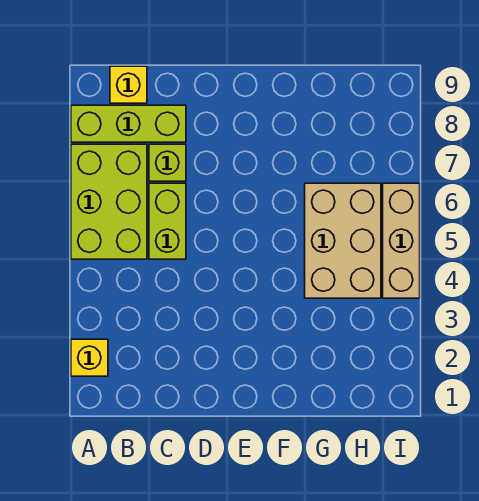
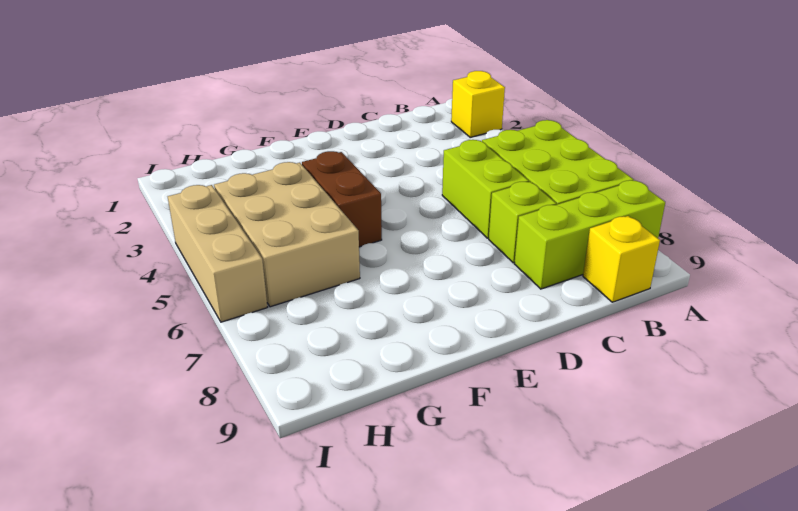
none -> brown 1x2 brick [302,151,382,247]

